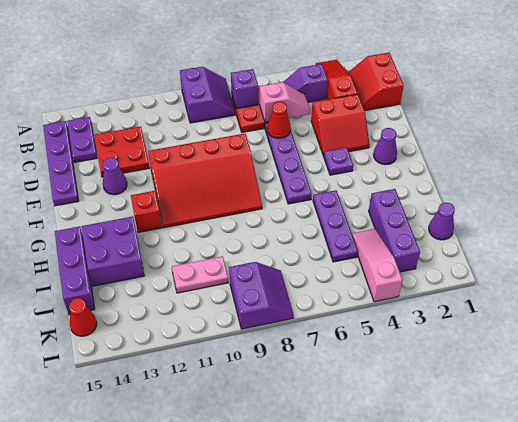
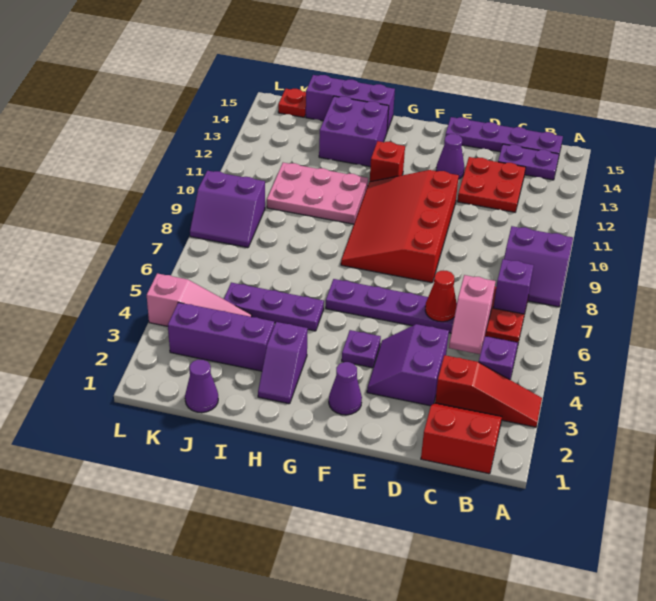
red 2x2 slope [311,94,370,156] -> purple 2x2 slope [367,324,449,406]
none -> purple 1x2 slope [258,322,308,404]
pink 1x2 plate [172,256,228,293] -> pink 2x3 plate [267,163,368,224]
red 1x1 cone [69,298,97,336] -> red 1x1 plate [278,89,306,117]

